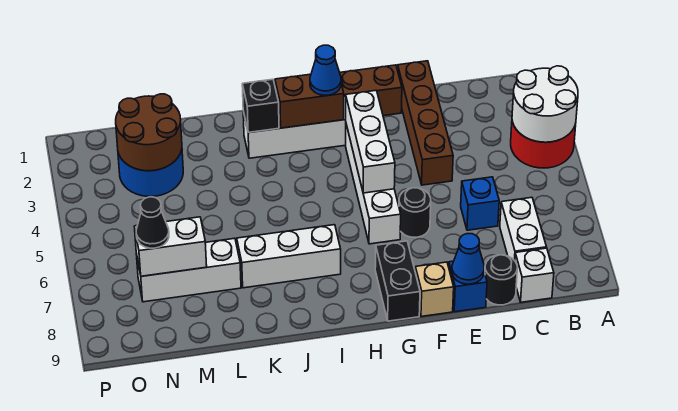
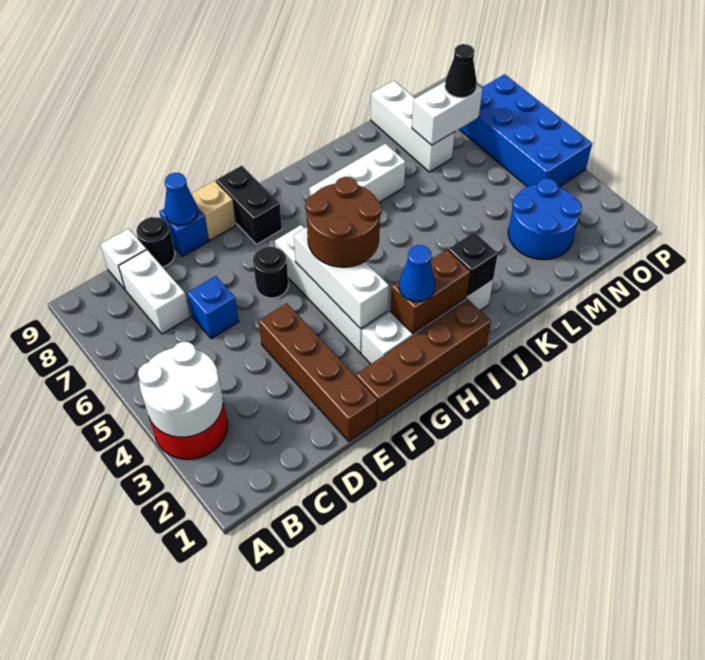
white 1x3 brick [136,238,241,302] -> white 1x3 brick turned to [371,81,455,172]
brown 2x2 round brick [116,94,182,171] -> brown 2x2 round brick moved to [305,177,381,267]
none -> blue 2x4 brick [459,74,592,187]

